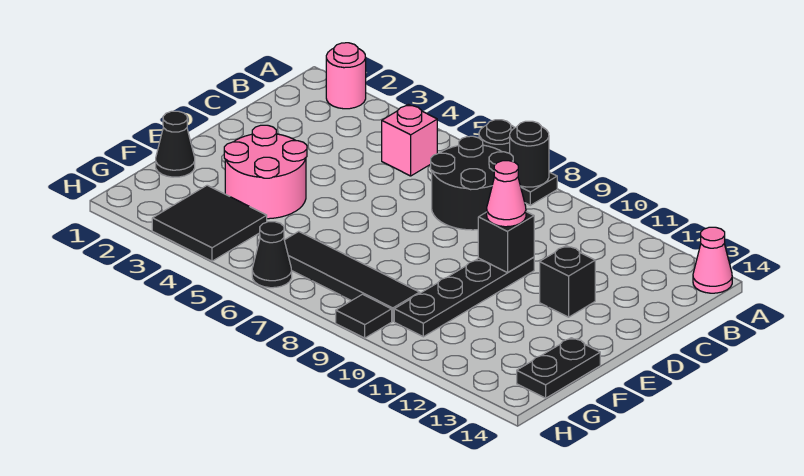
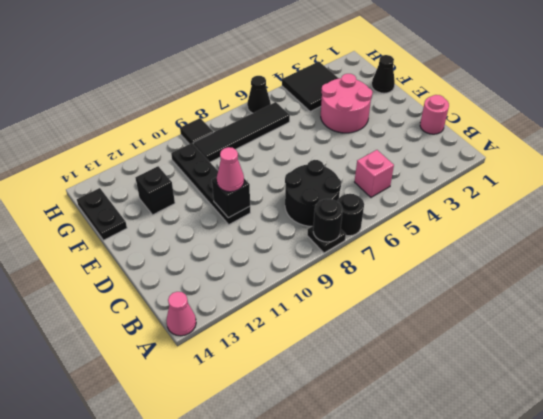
pink 1x1 round brick [326,43,366,109] -> pink 1x1 round brick moved to [420,95,449,134]
black 1x1 brick [540,246,595,317] -> black 1x1 brick moved to [135,166,175,215]

